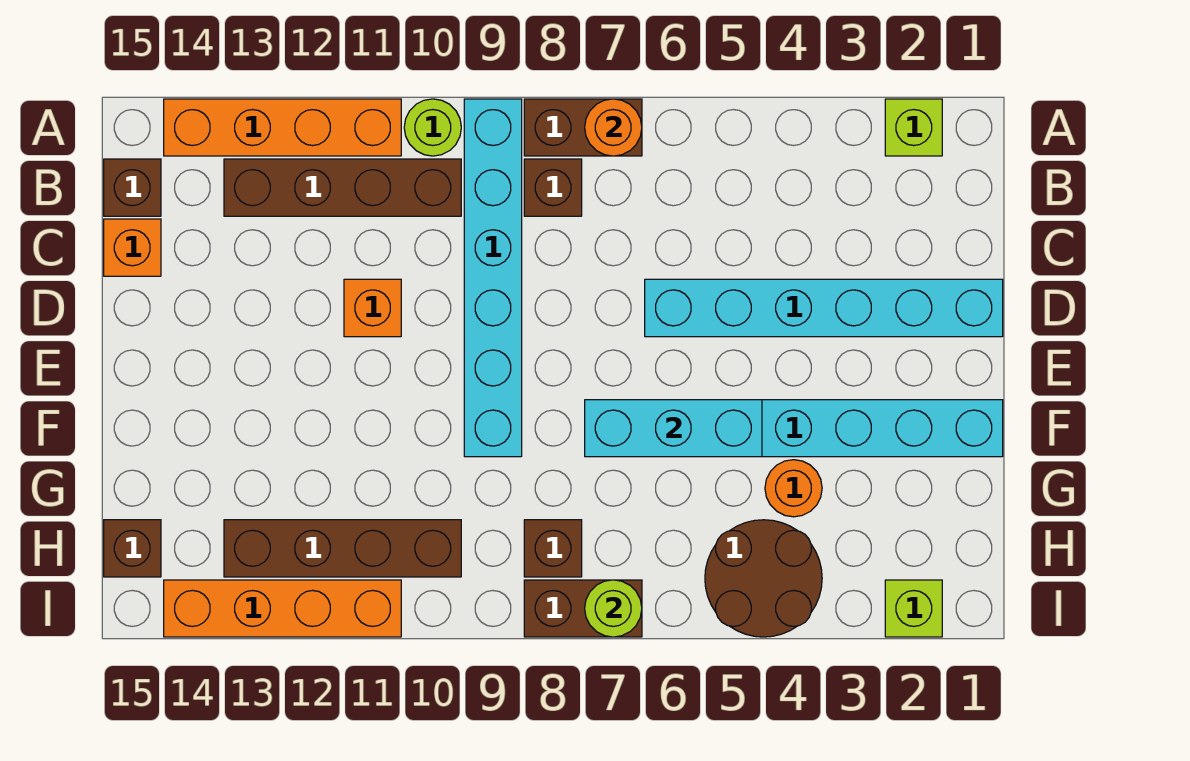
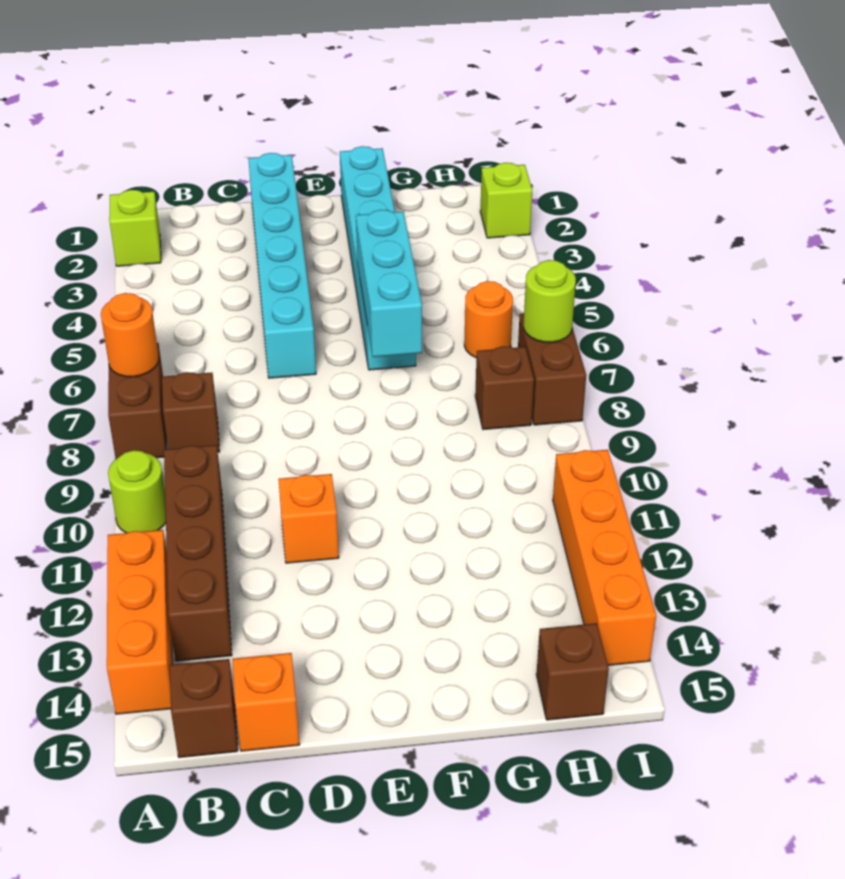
cyan 1x6 brick [464,99,522,457] -> none
orange 1x4 brick [164,99,401,156] -> orange 1x3 brick [107,530,173,714]
orange 1x1 round brick [765,460,822,517] -> orange 1x1 round brick moved to [464,281,513,357]
brown 2x2 round brick [705,520,822,637] -> none
brown 1x4 brick [224,520,461,577] -> none

